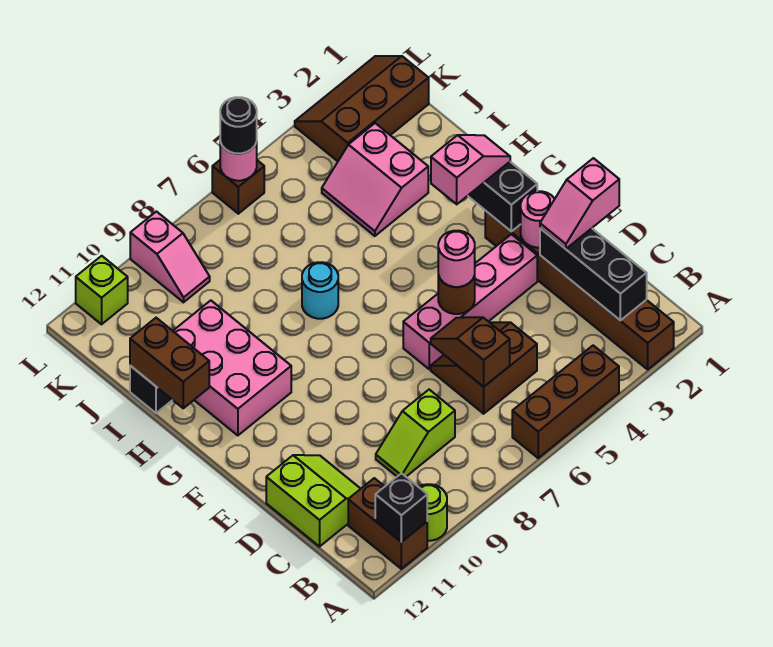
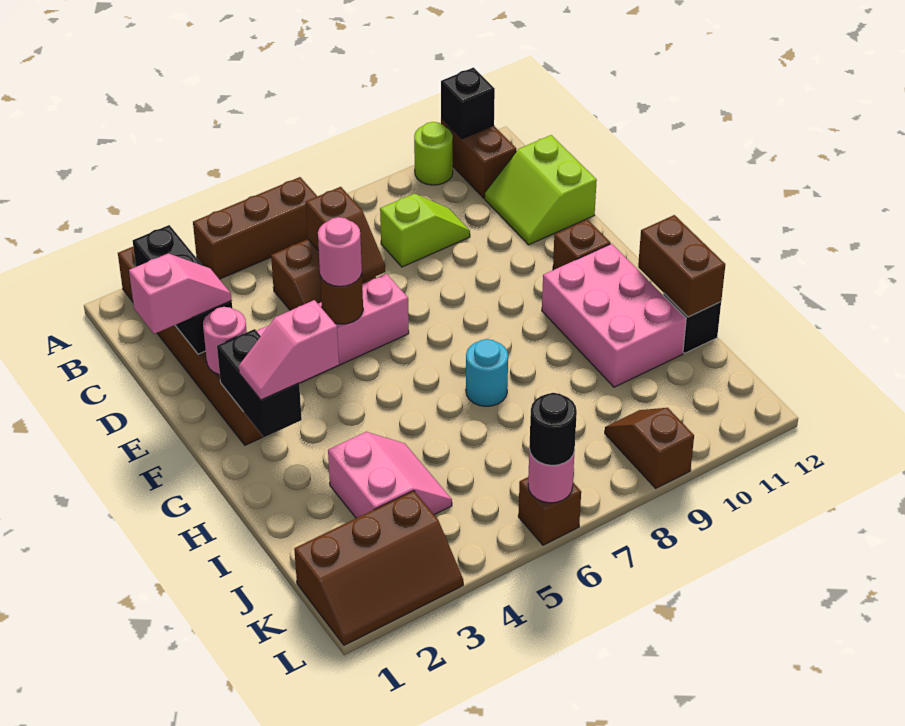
none -> brown 1x1 brick [553,219,610,270]
pink 1x2 slope [130,212,210,302] -> brown 1x2 slope [605,408,694,488]
lime 1x1 brick [76,256,128,324] -> none

